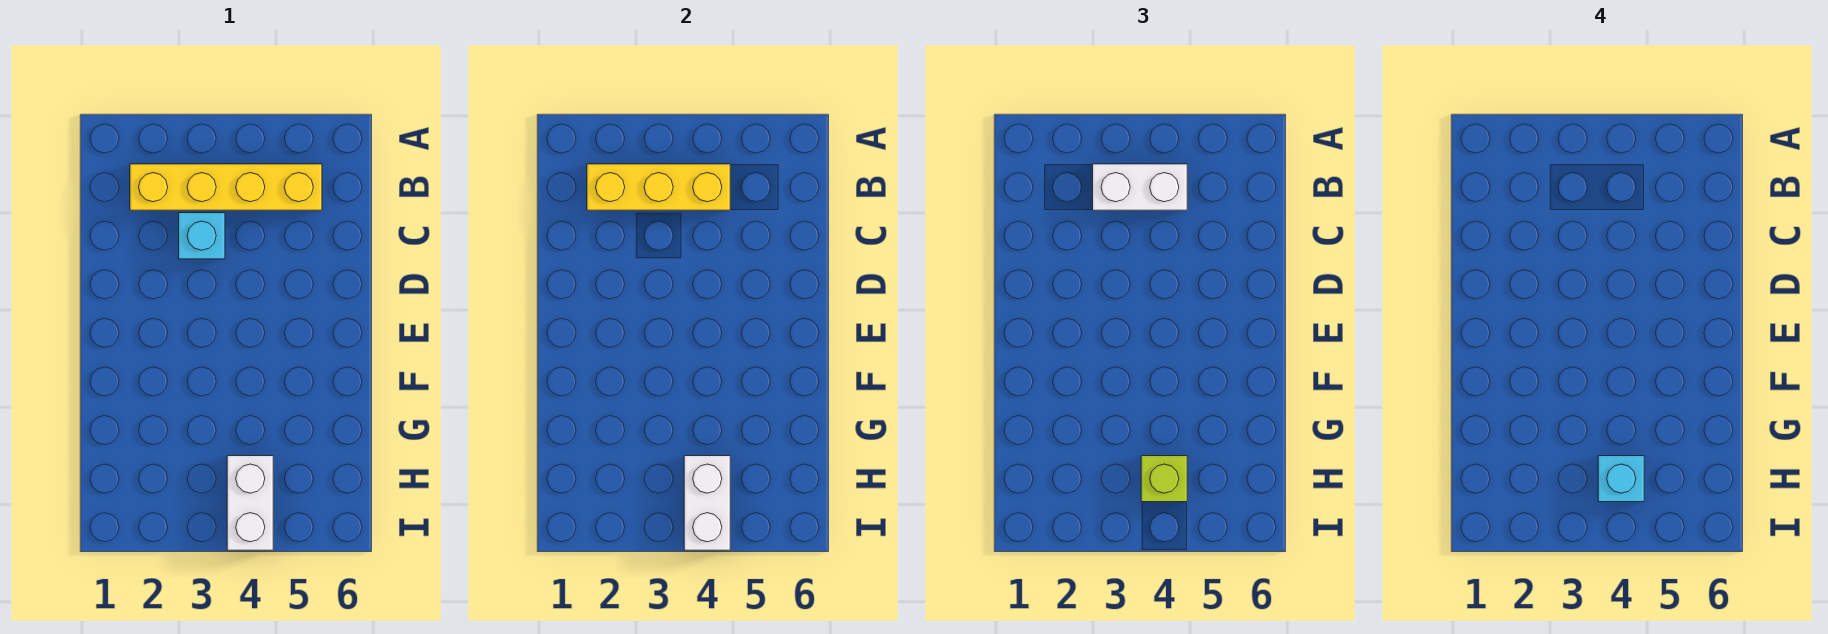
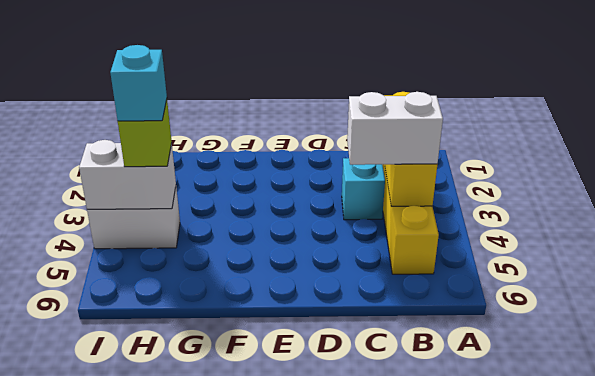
white 1x2 brick [1093,164,1187,210] -> white 1x2 brick turned to [347,92,443,165]

